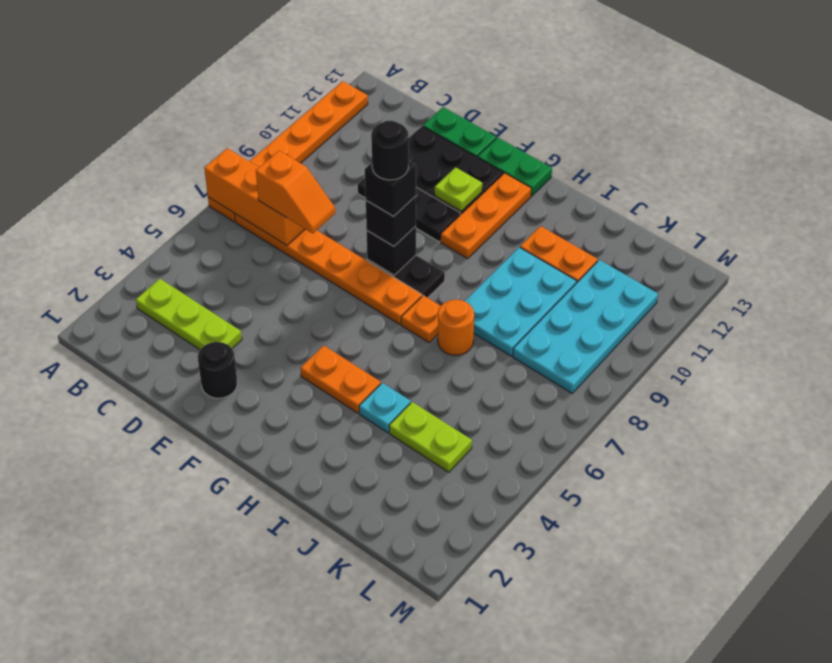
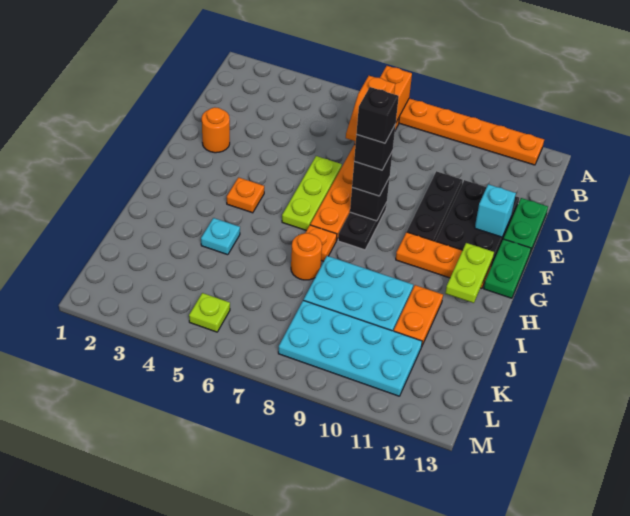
lime 1x3 plate [136,279,242,350] -> lime 1x3 plate moved to [282,156,342,231]
black 1x1 round brick [198,342,238,398] -> orange 1x1 round brick [202,107,230,153]
none -> cyan 1x1 brick [475,184,516,237]
black 1x1 round brick [371,121,409,180] -> black 1x1 brick [356,87,399,143]
lime 1x1 plate [435,167,482,211] -> lime 1x1 plate moved to [189,293,230,332]
orange 1x2 plate [300,345,381,413] -> orange 1x1 plate [227,177,264,213]
lime 1x2 plate [389,402,472,472] -> lime 1x2 plate moved to [445,243,494,303]

